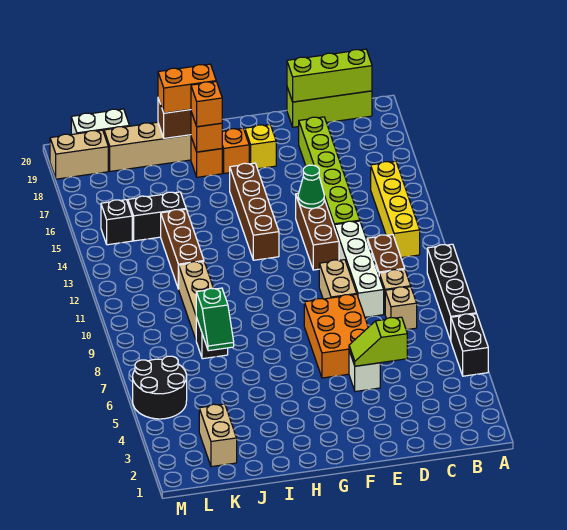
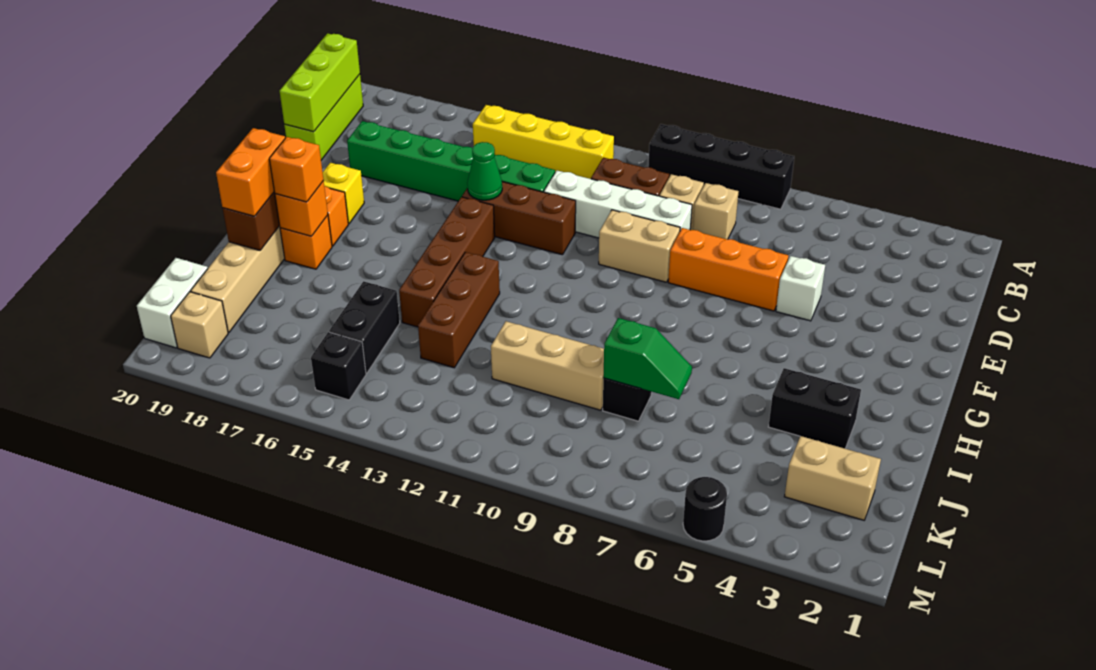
black 1x2 brick [451,314,488,376] -> black 1x2 brick moved to [768,368,861,448]
lime 1x2 slope [349,317,407,366] -> none
lime 1x6 brick [299,117,360,226] -> green 1x6 brick [347,121,555,201]
orange 2x3 brick [304,294,368,378] -> orange 1x3 brick [668,228,788,311]
brown 1x4 brick [230,163,279,260] -> brown 1x4 brick turned to [399,197,495,327]
brown 1x3 brick [161,209,204,289] -> brown 1x3 brick turned to [418,252,500,368]
black 2x2 round brick [133,356,187,419] -> black 1x1 round brick [683,477,727,541]
tan 1x2 brick [50,130,108,179] -> tan 1x1 brick [171,292,228,358]

